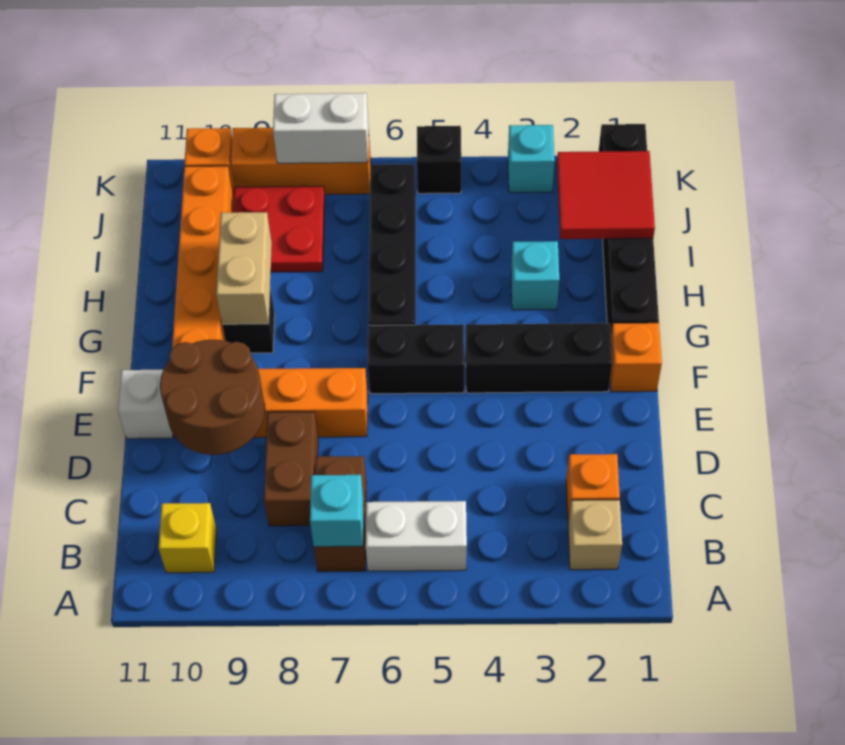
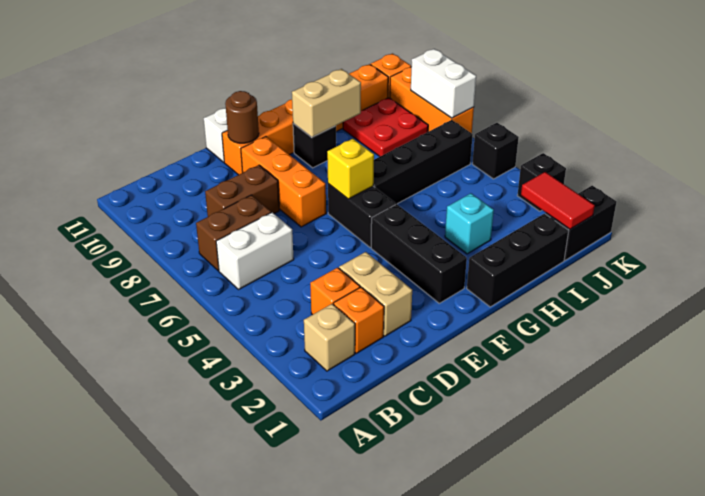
white 1x2 brick [365,501,467,571] -> white 1x2 brick turned to [216,212,294,289]
cyan 1x1 brick [310,475,364,547] -> none
yellow 1x1 brick [159,503,216,573] -> yellow 1x1 brick moved to [327,139,374,199]
none -> tan 1x2 brick [339,252,412,336]
brown 2x2 round brick [160,340,265,455] -> brown 1x1 round brick [225,91,259,143]
orange 1x1 brick [610,323,662,392] -> orange 1x1 brick moved to [310,267,360,315]
red 2x2 tile [557,151,655,239] -> red 1x2 tile [521,172,595,229]
cyan 1x1 brick [508,125,555,193] -> black 1x1 brick [517,153,566,211]

